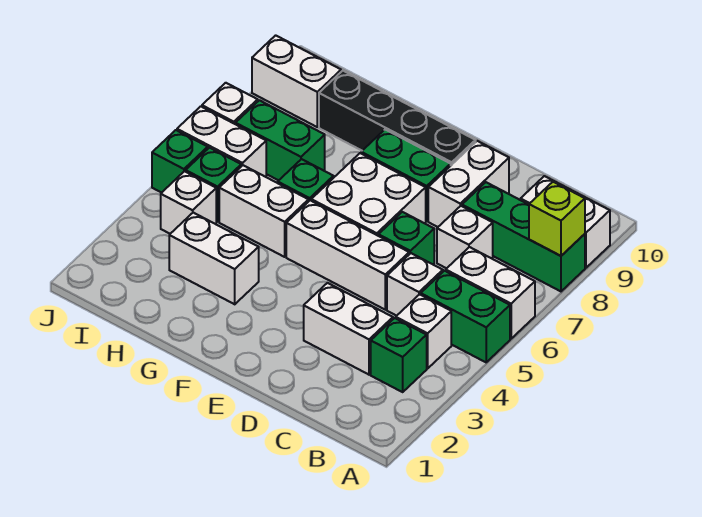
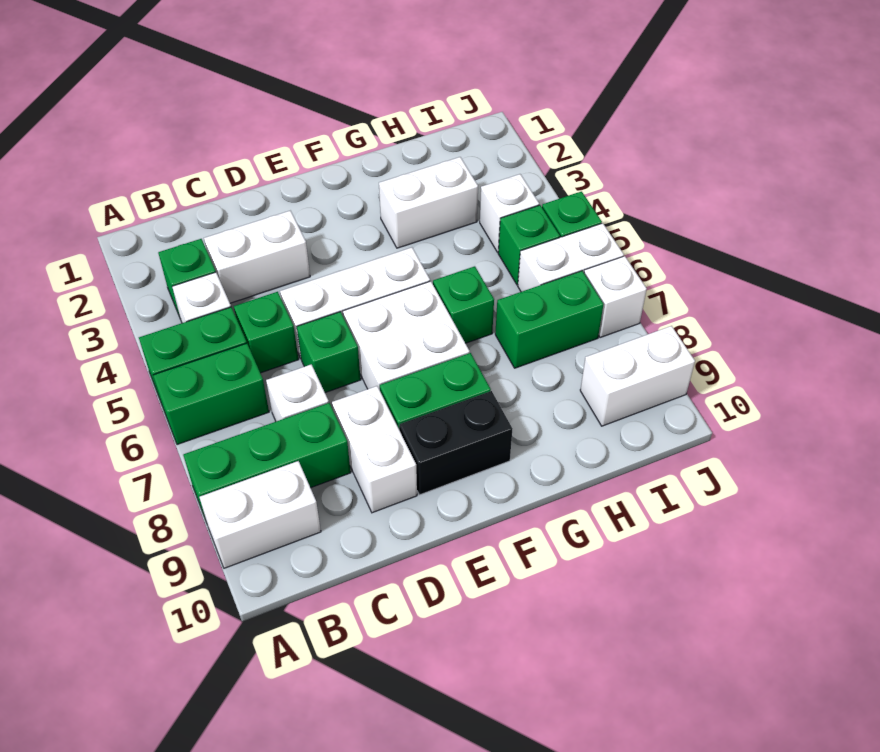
white 1x2 brick [446,247,535,339] -> green 1x2 brick [153,343,269,445]
lime 1x1 brick [529,182,585,256] -> none
white 1x1 brick [387,253,443,316] -> green 1x1 brick [234,292,299,373]
black 1x4 brick [319,71,476,165] -> black 1x2 brick [399,391,512,495]
white 1x2 brick [219,165,308,257] -> none

